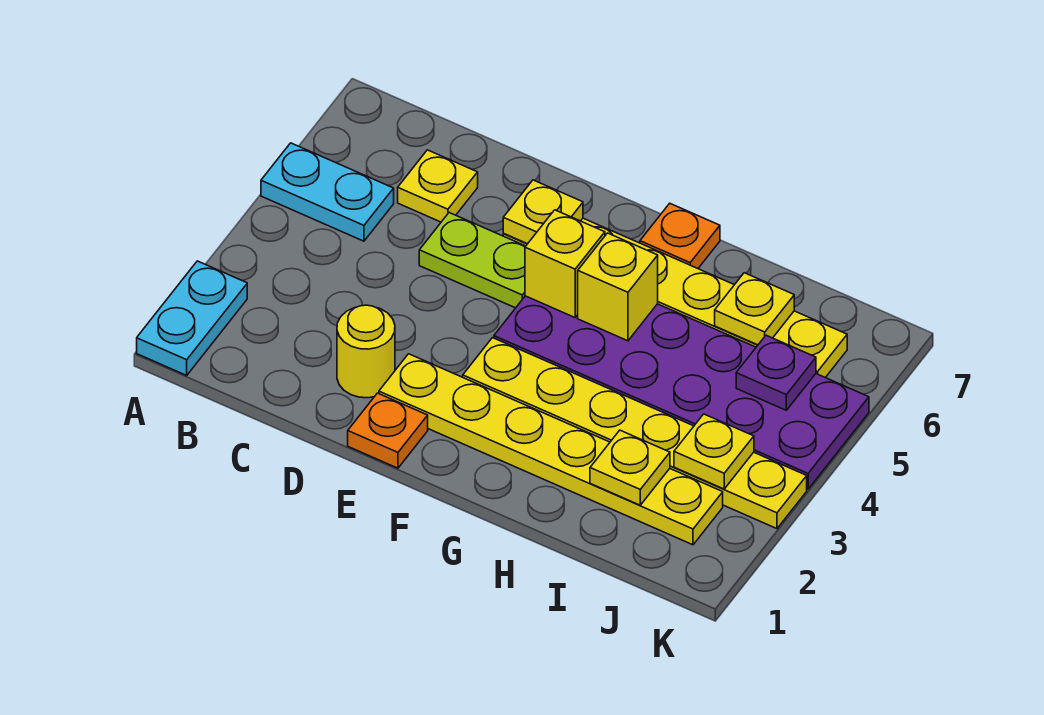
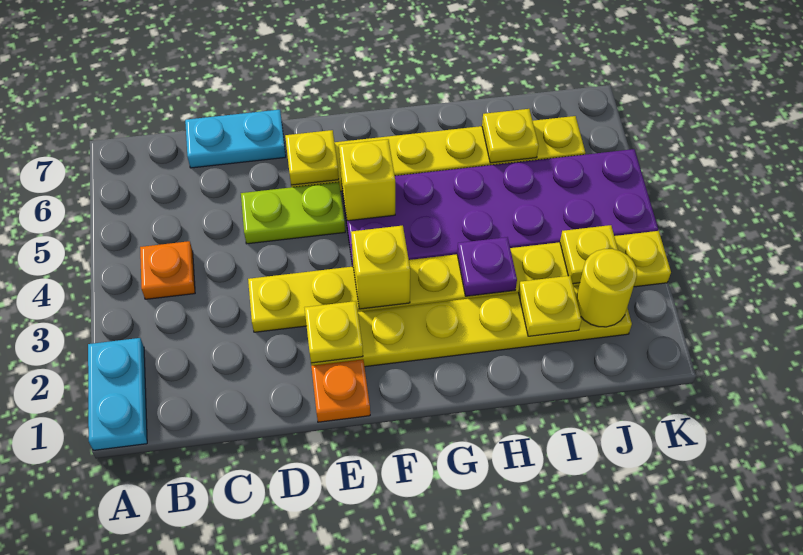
cyan 1x2 plate [261,143,394,241] -> cyan 1x2 plate moved to [185,110,286,168]
yellow 1x1 plate [398,150,478,222] -> yellow 1x1 plate moved to [305,301,363,363]
yellow 1x1 round brick [337,305,395,398] -> yellow 1x1 round brick moved to [576,249,637,327]
yellow 1x6 plate [463,338,807,529] -> yellow 1x8 plate [248,231,671,332]
yellow 1x1 brick [578,233,658,341] -> yellow 1x1 brick moved to [351,226,410,309]
orange 1x1 plate [640,203,720,268] -> orange 1x1 plate moved to [140,241,195,299]
purple 1x1 plate [736,335,816,410] -> purple 1x1 plate moved to [457,237,517,296]

